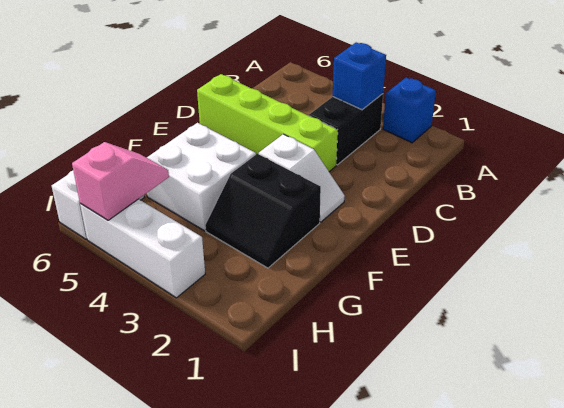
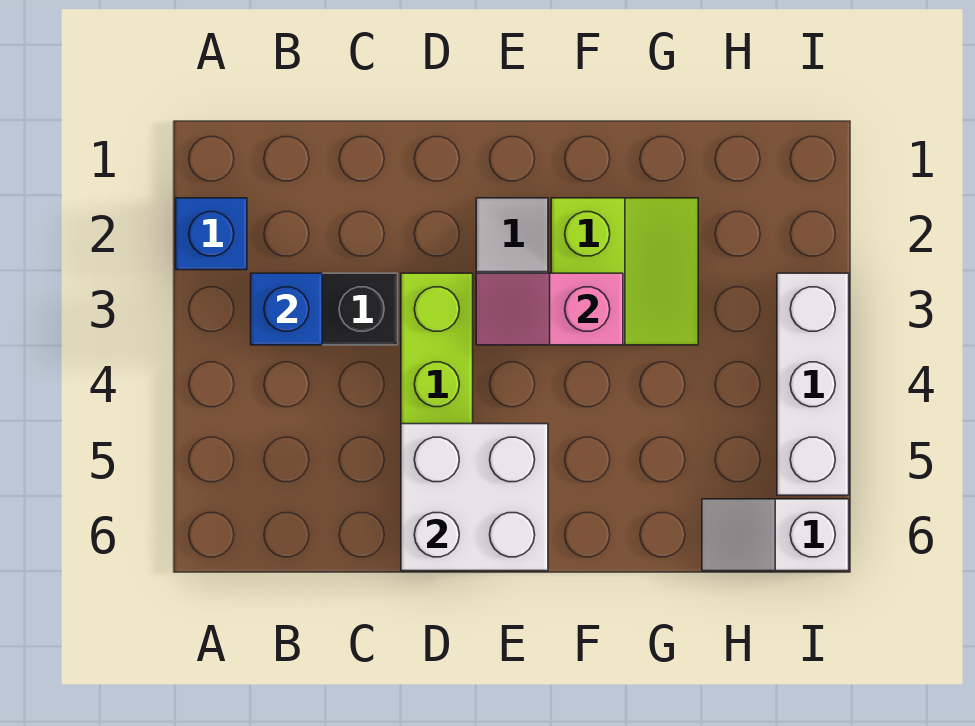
black 2x2 slope [205,154,321,268] -> lime 2x2 slope [551,198,698,345]
white 2x2 brick [147,123,256,231] -> white 2x2 brick moved to [401,424,548,571]
pink 1x2 slope [72,142,169,220] -> pink 1x2 slope moved to [476,273,623,345]

